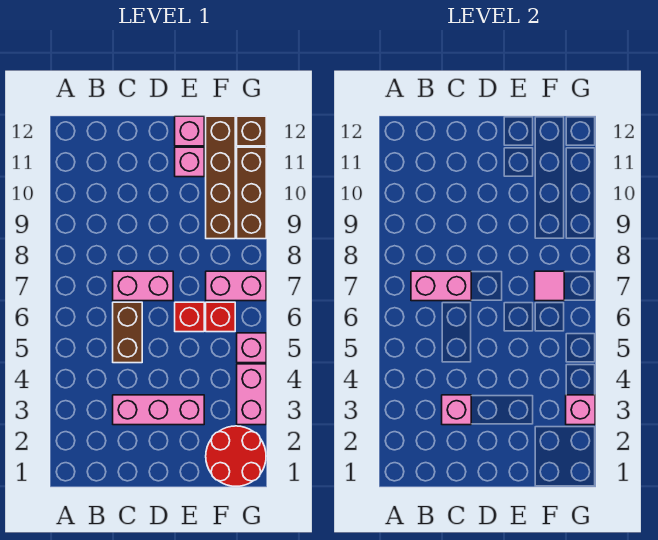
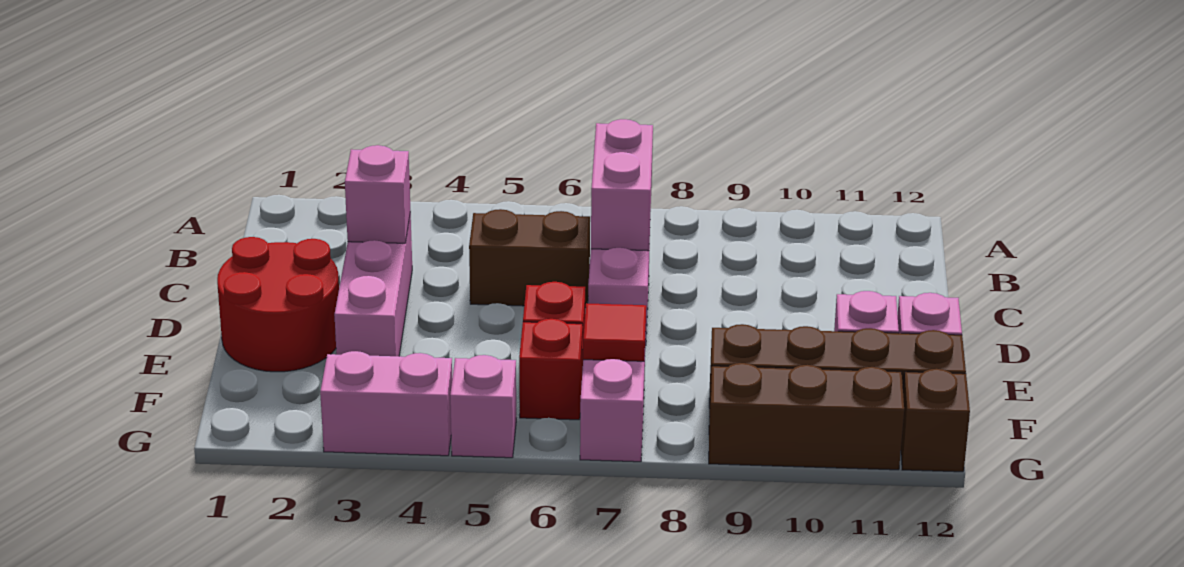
red 2x2 round brick [206,426,266,486] -> red 2x2 round brick moved to [217,237,339,372]
pink 1x1 tile [535,271,564,301] -> red 1x1 tile [583,303,646,361]
pink 1x1 brick [566,395,595,425] -> none

